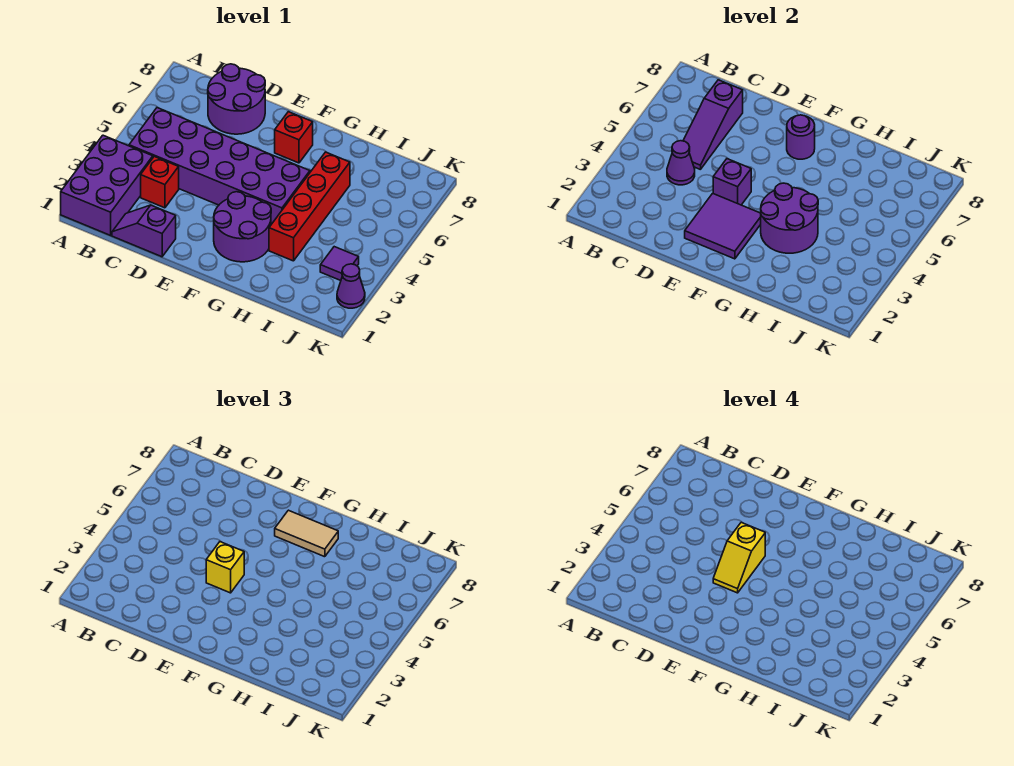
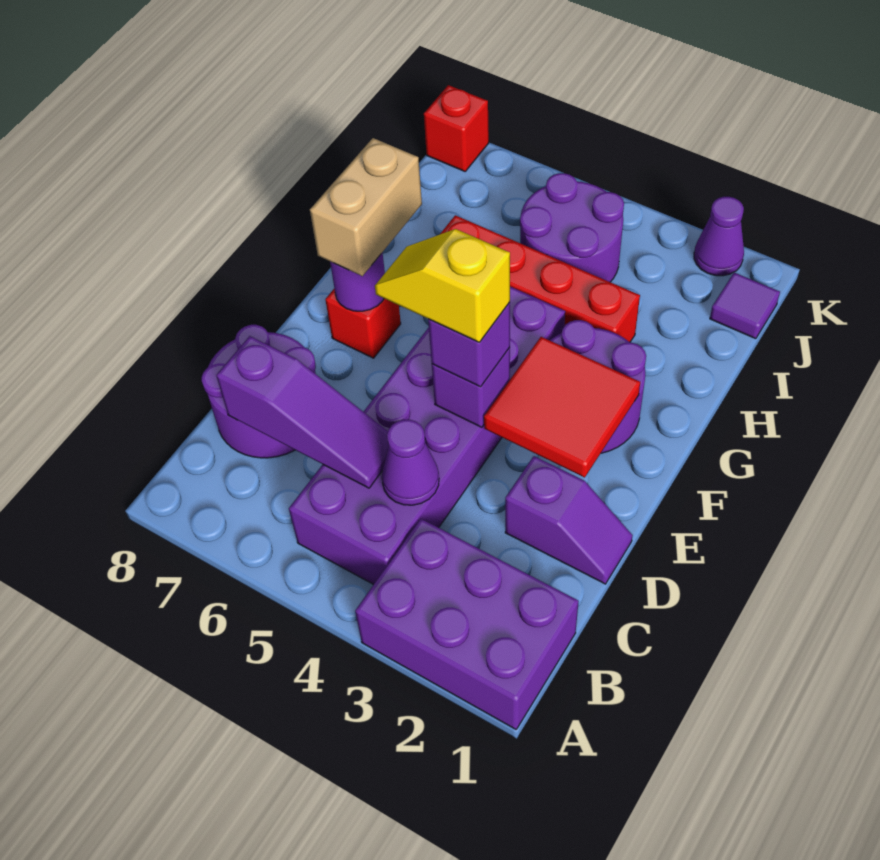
purple 1x2 slope [112,205,176,257] -> purple 1x2 slope turned to [505,456,633,584]
red 1x1 brick [141,157,179,208] -> red 1x1 brick moved to [424,85,489,171]
purple 2x2 tile [685,193,761,259] -> red 2x2 tile [484,337,640,478]
yellow 1x1 brick [206,542,244,593] -> purple 1x1 brick [428,302,510,387]
yellow 1x2 slope [713,522,765,593] -> yellow 1x2 slope turned to [375,229,510,342]
tan 1x2 tile [275,510,338,557] -> tan 1x2 brick [310,138,422,276]
purple 2x2 round brick [761,183,818,253] -> purple 2x2 round brick moved to [520,173,624,282]
purple 1x1 tile [320,247,359,281] -> purple 1x1 tile moved to [710,273,780,339]

